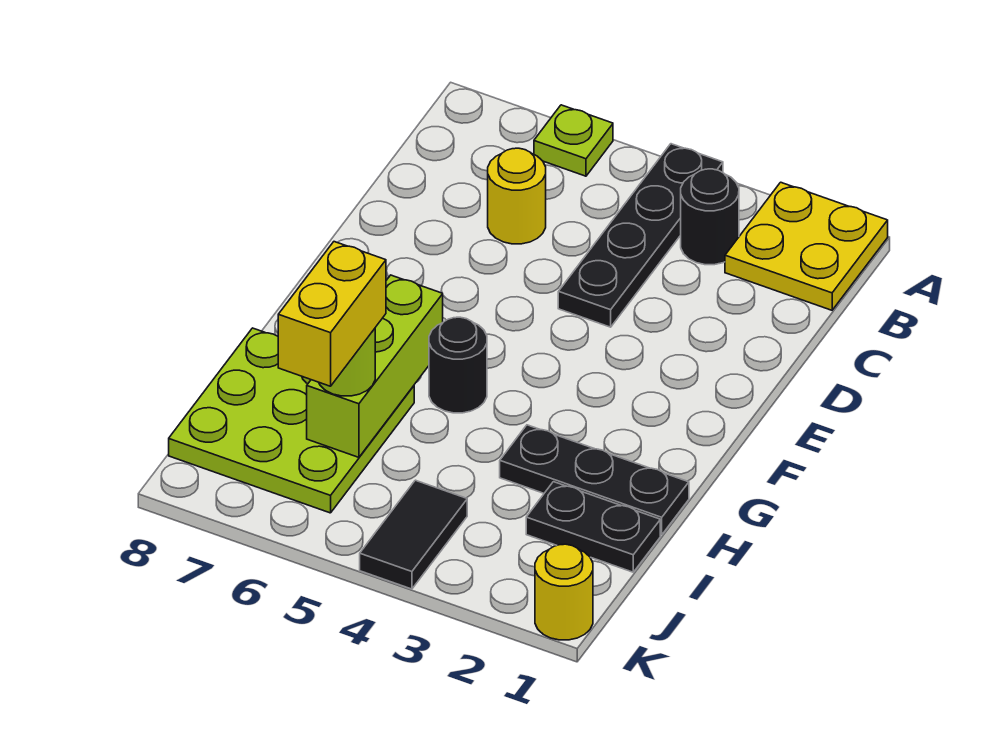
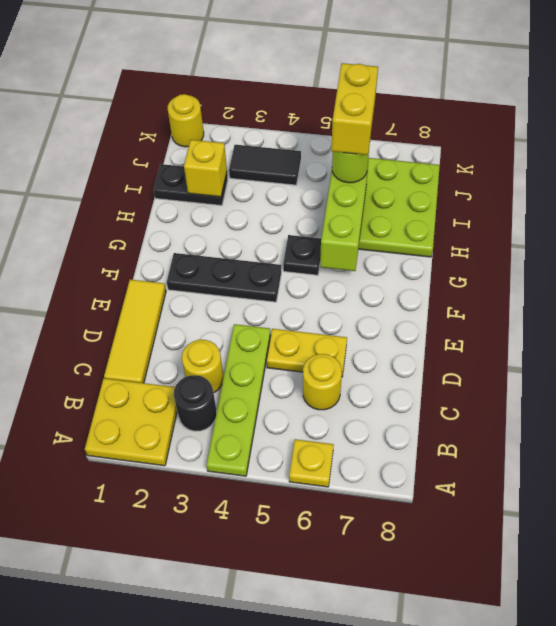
black 1x4 plate [558,144,723,327] -> lime 1x4 plate [206,324,271,476]
lime 1x1 plate [534,105,613,176] -> yellow 1x1 plate [289,439,334,487]
none -> yellow 1x3 tile [104,280,166,383]
none -> yellow 1x1 round brick [182,340,223,393]
none -> yellow 1x2 plate [267,329,347,377]
black 1x1 round brick [429,317,487,413] -> black 1x1 plate [283,235,321,275]
black 1x3 plate [500,425,689,535] -> black 1x3 plate moved to [167,253,281,302]
none -> yellow 1x1 brick [184,140,227,197]
black 1x2 tile [360,480,467,589] -> black 1x2 tile turned to [229,145,301,185]

